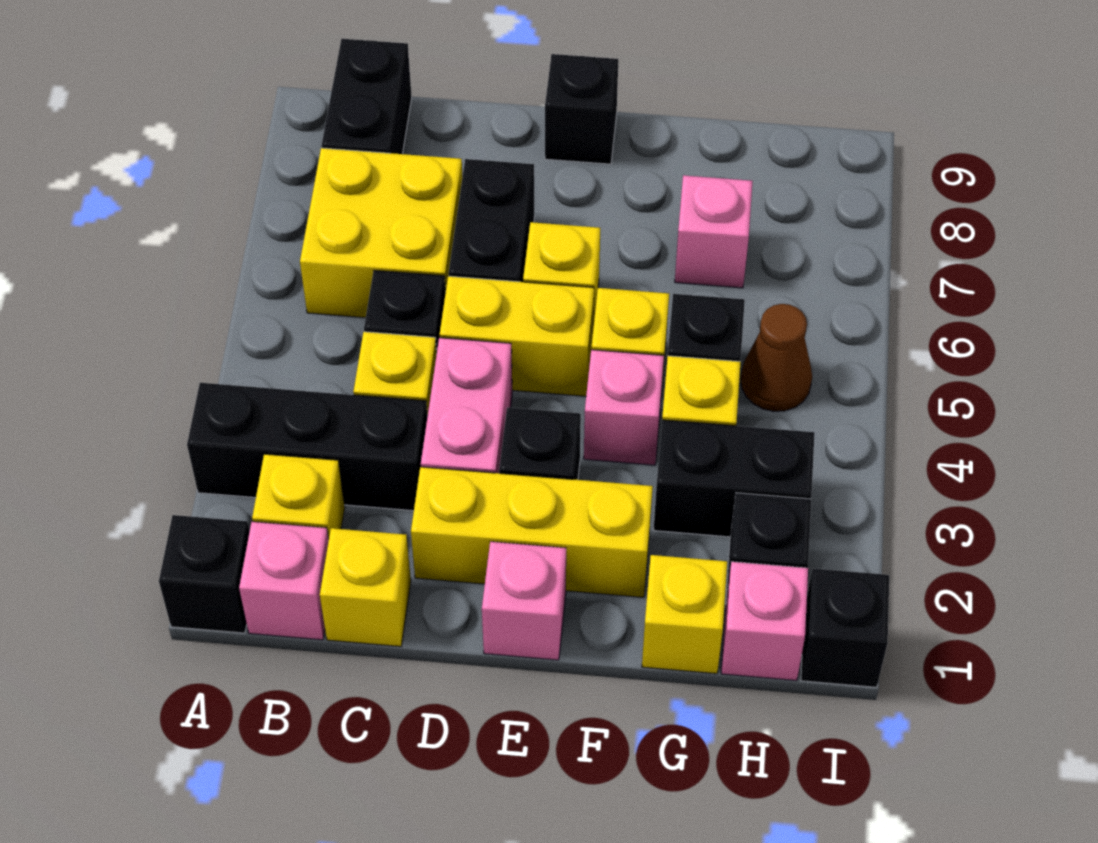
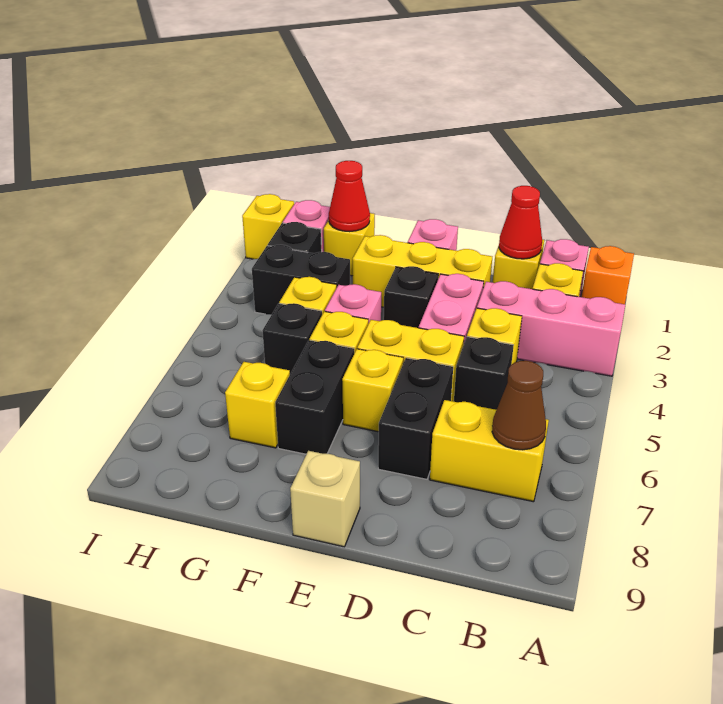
black 1x1 brick [159,515,250,633] -> orange 1x1 brick [582,246,634,304]
black 1x3 brick [187,383,427,511] -> pink 1x3 brick [477,281,625,376]
yellow 2x2 brick [300,148,463,318] -> yellow 1x2 brick [430,400,549,502]
black 1x2 brick [322,39,412,154] -> black 1x2 brick moved to [275,340,354,454]
none -> red 1x1 cone [499,186,542,259]
black 1x1 brick [545,54,618,164] -> tan 1x1 brick [290,451,360,547]
none -> red 1x1 cone [329,161,370,232]
pink 1x1 brick [675,175,753,288] -> yellow 1x1 brick [225,362,290,448]
brown 1x1 cone [741,304,812,411] -> brown 1x1 cone moved to [492,361,546,450]
black 1x1 brick [801,568,889,687] -> yellow 1x1 brick [242,194,294,259]

